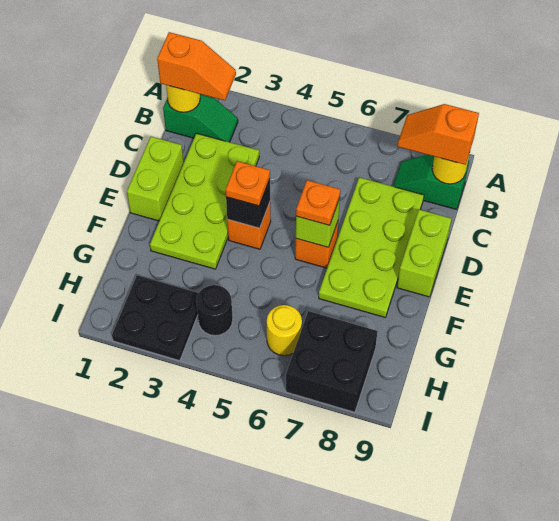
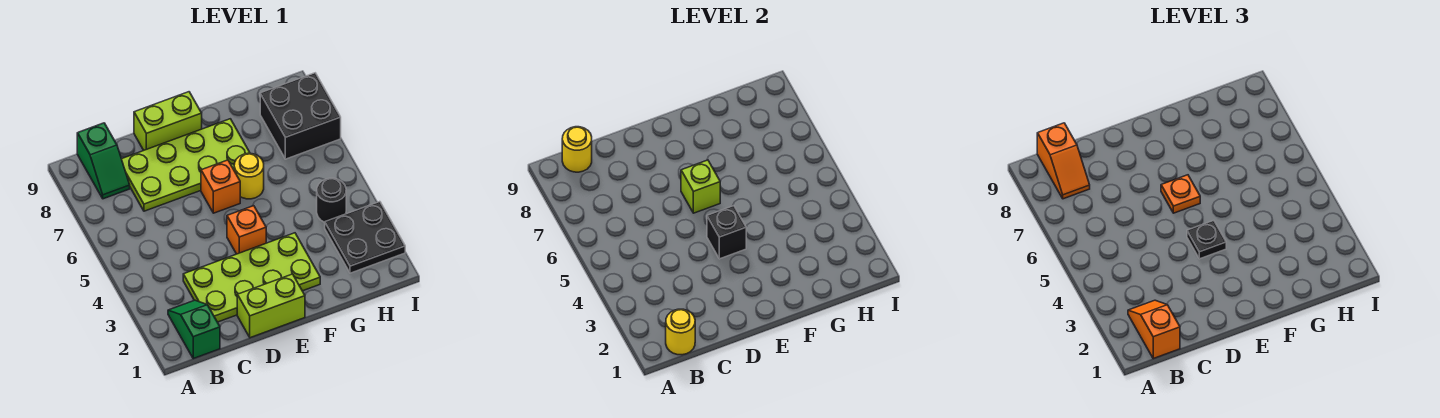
orange 1x1 plate [226,161,270,206] -> black 1x1 plate [1187,220,1226,259]
yellow 1x1 round brick [267,305,302,356] -> yellow 1x1 round brick moved to [234,153,264,199]

